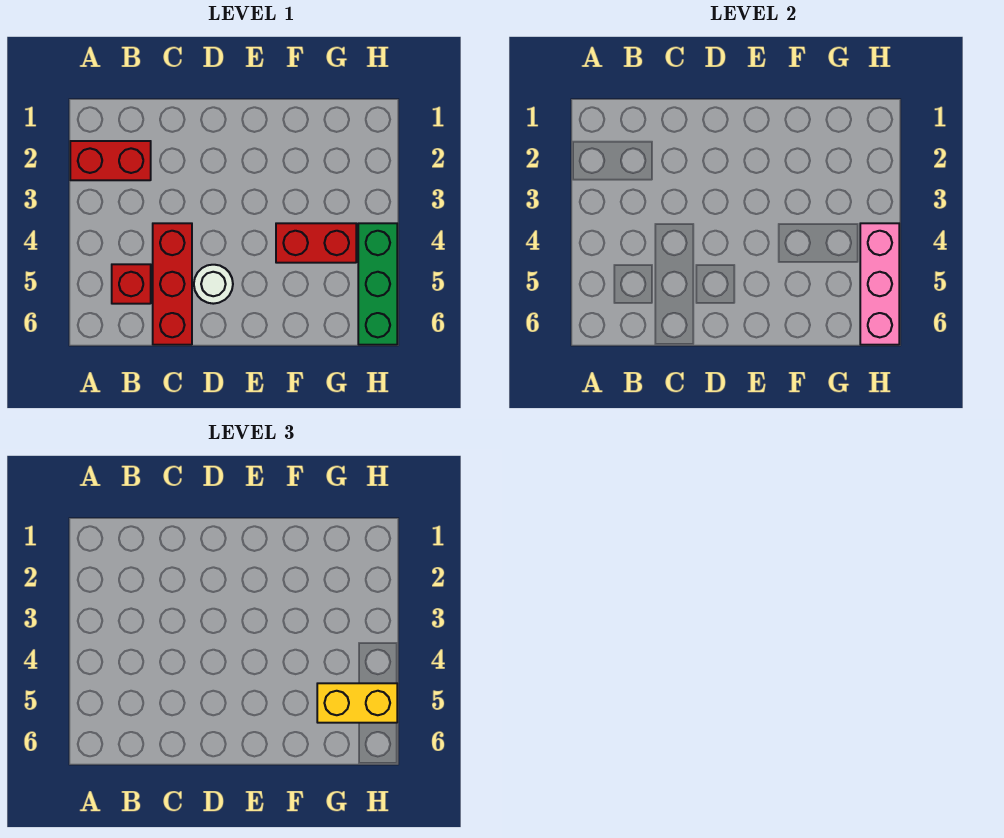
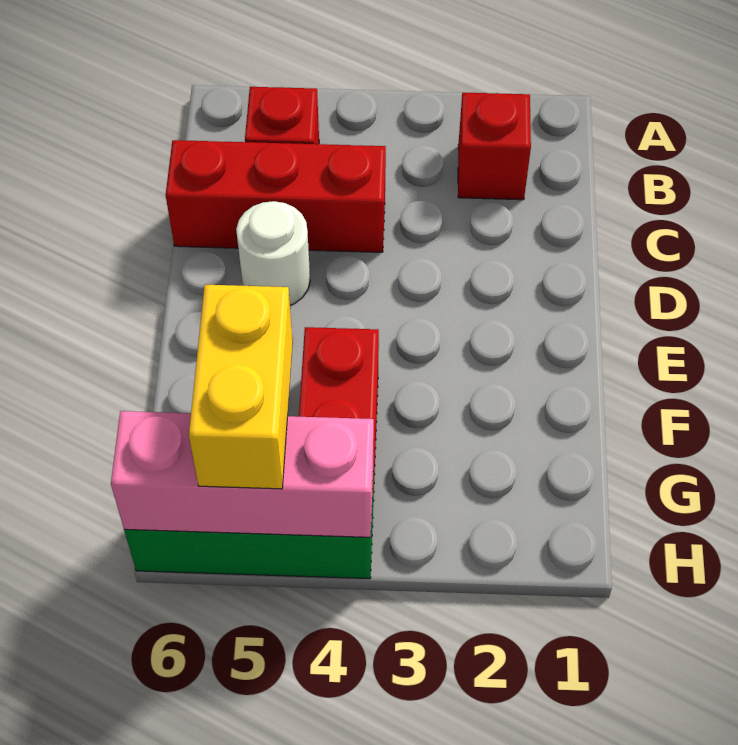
red 1x2 brick [70,141,151,180] -> red 1x1 brick [458,93,531,200]

